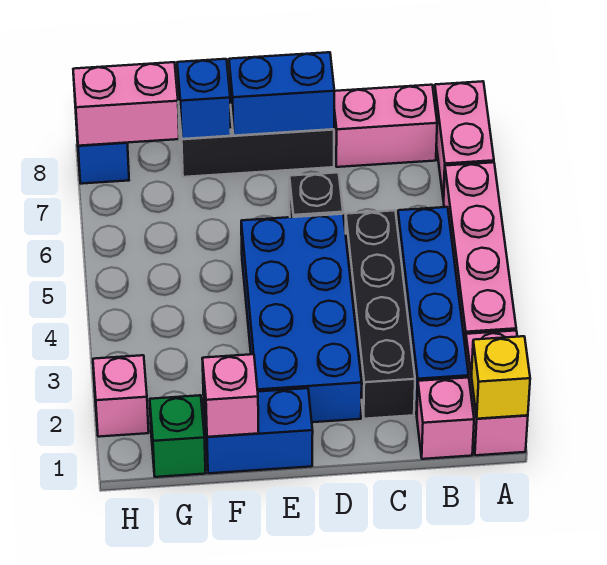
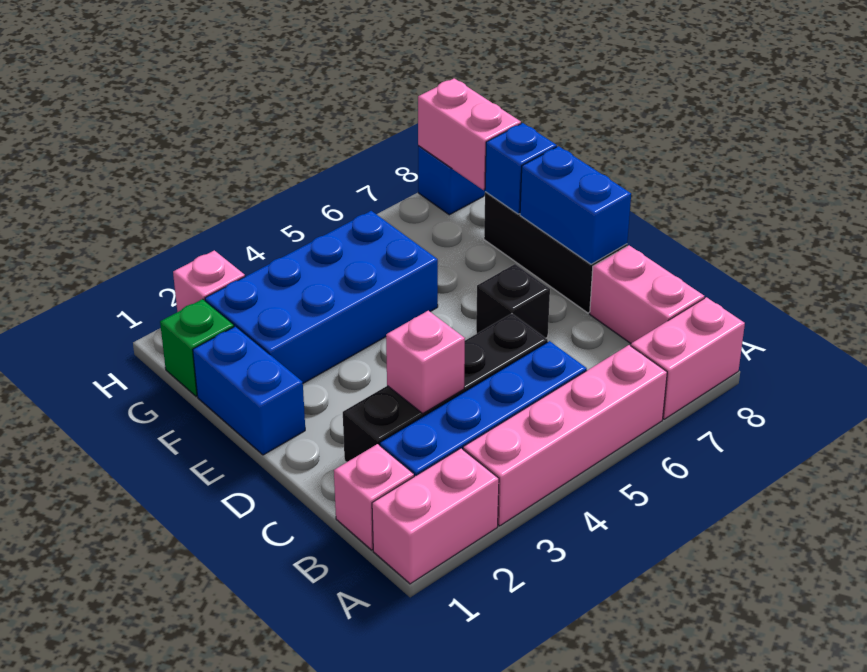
yellow 1x1 brick [471,336,530,419] -> none
blue 2x4 brick [241,214,362,422] -> blue 2x4 brick moved to [205,211,438,383]
pink 1x1 brick [202,354,259,437] -> pink 1x1 brick moved to [386,311,465,413]

